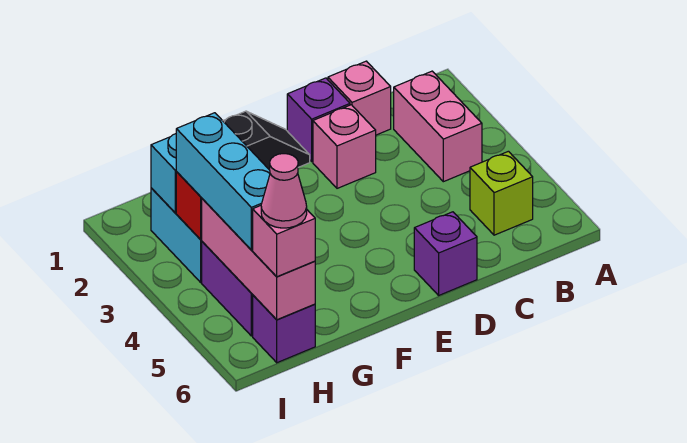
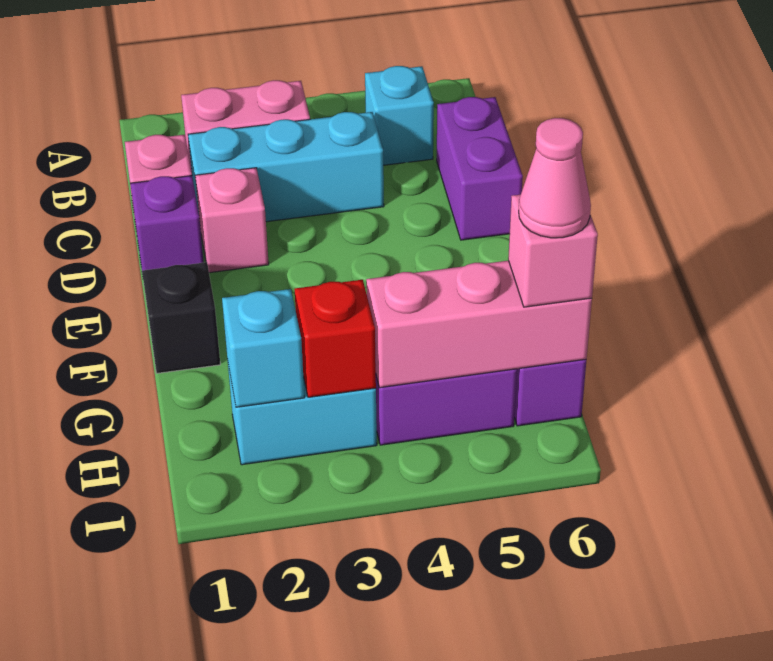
lime 1x1 brick [470,151,533,235] -> cyan 1x1 brick [365,66,434,165]
purple 1x1 brick [414,212,477,295] -> purple 1x2 brick [437,97,523,240]
cyan 1x3 brick [176,113,270,250] -> cyan 1x3 brick moved to [188,112,384,222]

